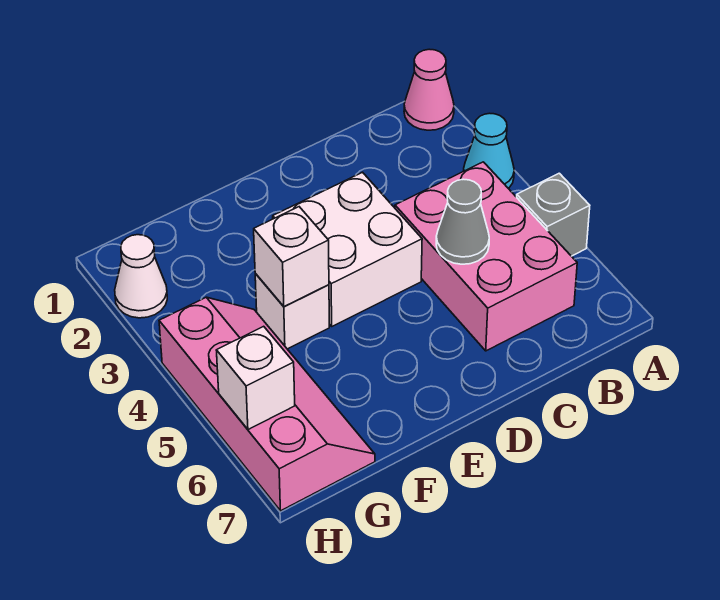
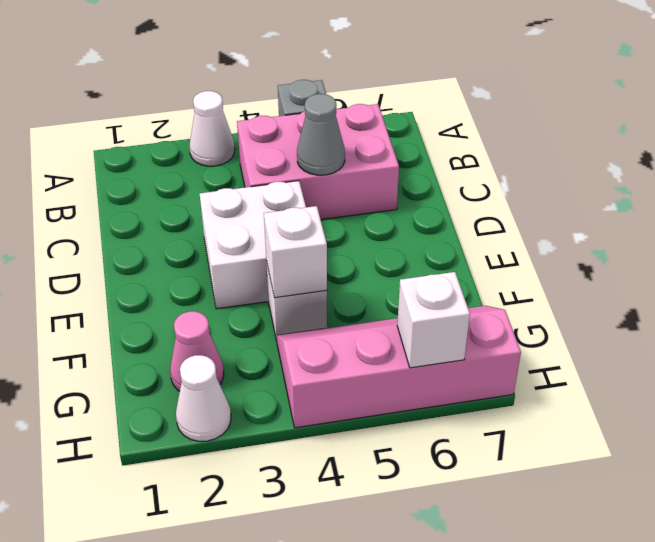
pink 1x1 cone [404,49,454,130] -> pink 1x1 cone moved to [170,311,224,391]
cyan 1x1 cone [464,113,514,189] -> white 1x1 cone [190,91,235,166]

